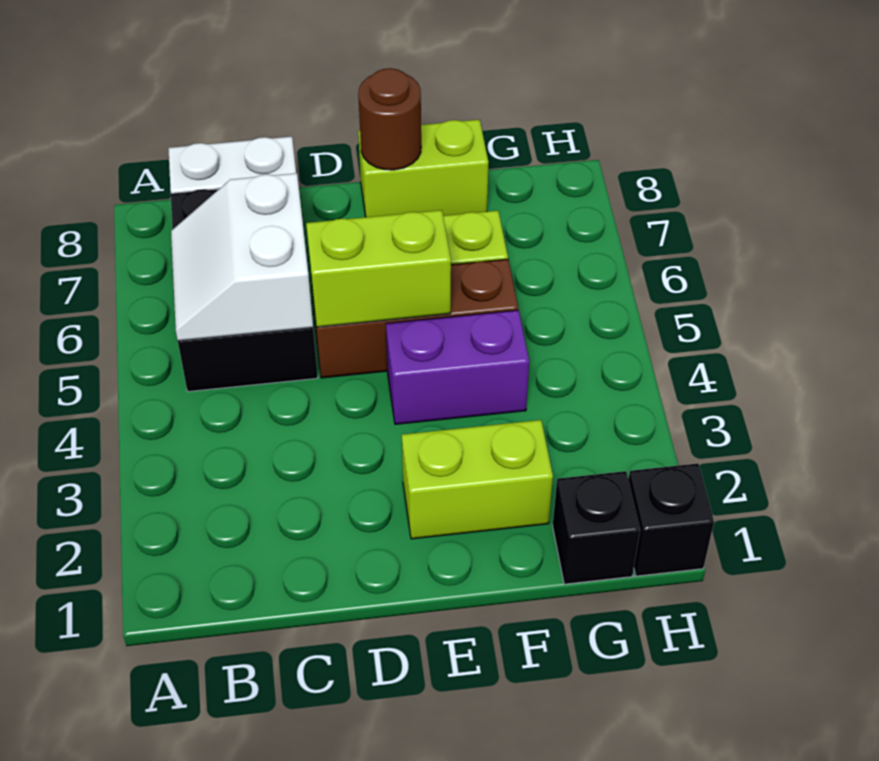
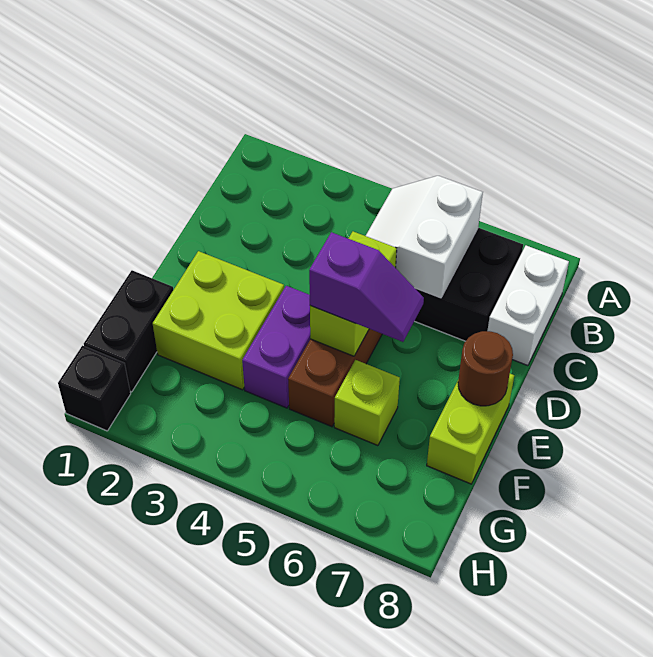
white 2x2 slope [171,173,313,341] -> white 2x2 slope turned to [366,176,483,298]
lime 1x2 brick [402,420,553,539] -> lime 2x2 brick [153,251,284,390]
none -> purple 1x2 slope [309,232,424,342]
black 1x1 brick [553,471,640,584] -> black 1x2 brick [84,270,173,392]

